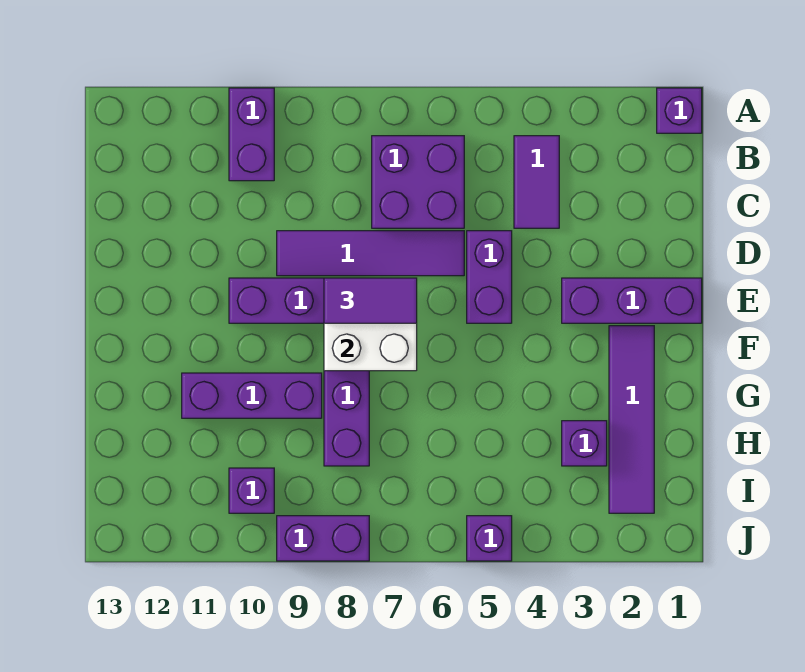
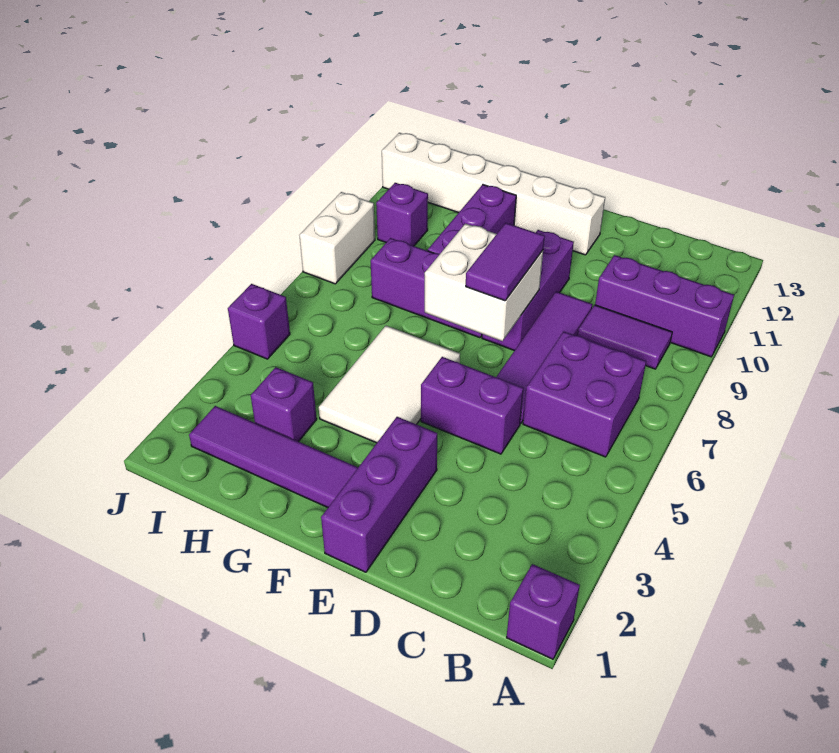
purple 1x2 brick [229,88,274,181] -> purple 1x3 brick [595,255,734,357]
purple 1x2 tile [514,136,559,228] -> purple 1x2 tile moved to [578,305,672,369]
none -> white 1x6 brick [382,133,605,255]
none -> white 2x3 tile [319,326,460,443]
purple 1x2 brick [277,516,369,561] -> white 1x2 brick [299,192,375,284]

